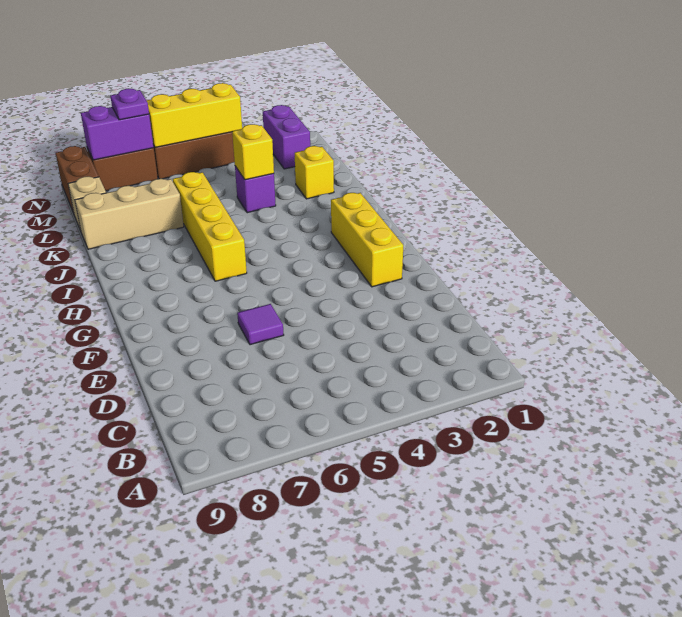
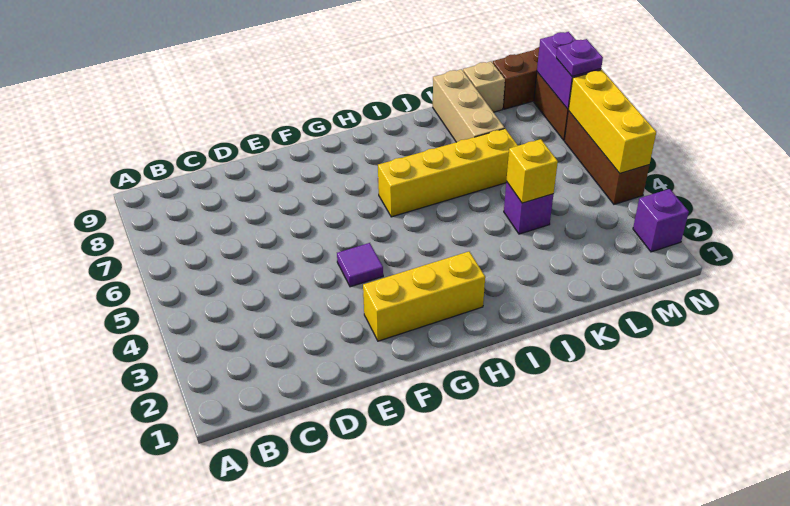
purple 1x1 tile [237,304,284,345] -> purple 1x1 tile moved to [337,243,383,287]
yellow 1x1 brick [295,146,334,199] -> none
purple 1x2 brick [263,105,310,169] -> purple 1x1 brick [633,189,689,252]

